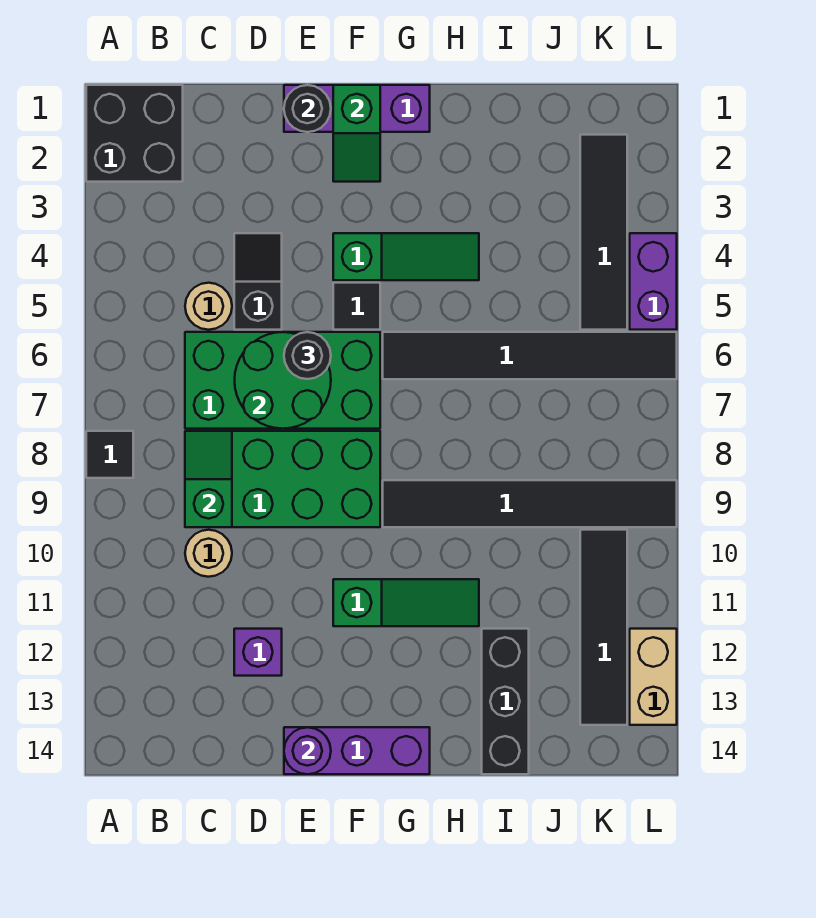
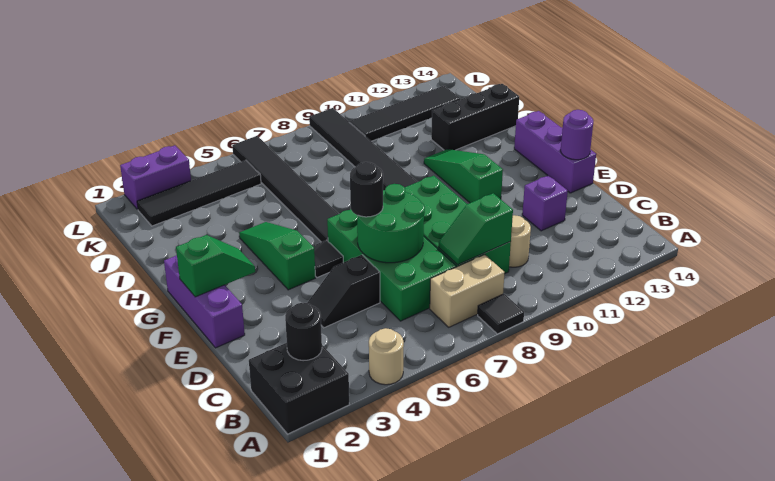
tan 1x1 round brick [185,283,232,330] -> tan 1x1 round brick moved to [369,328,404,385]
black 1x1 round brick [284,85,331,132] -> black 1x1 round brick moved to [285,303,322,361]
purple 1x2 brick [630,233,677,330] -> purple 1x2 brick moved to [120,145,191,209]
tan 1x2 brick [630,629,677,725] -> tan 1x2 brick moved to [430,255,505,327]

